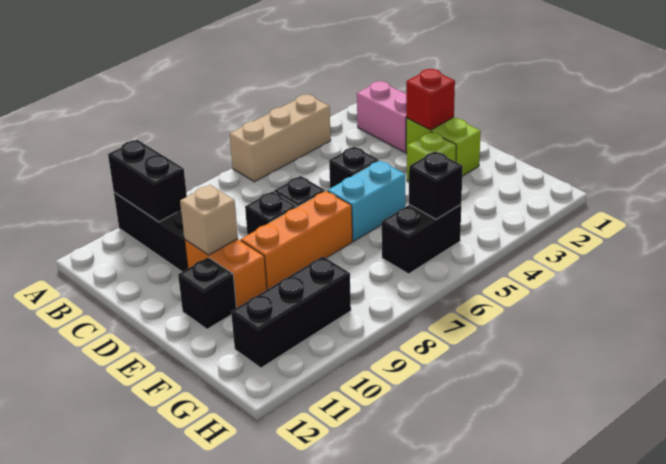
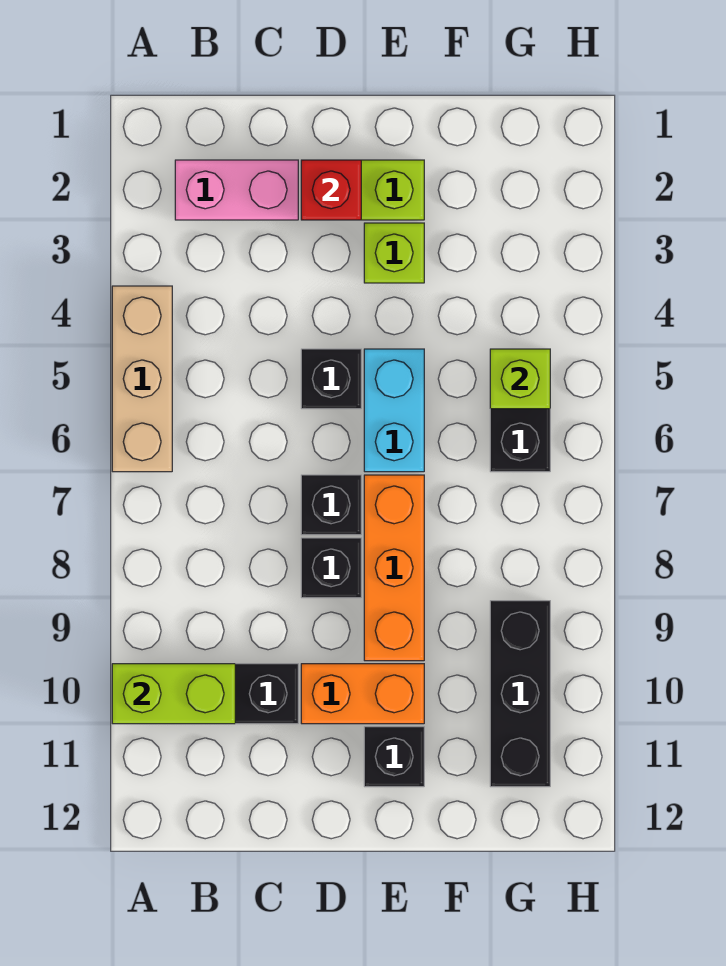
black 1x2 brick [108,140,187,222] -> lime 1x2 brick [112,664,235,724]
tan 1x1 brick [180,185,238,255] -> none
black 1x1 brick [409,151,463,219] -> lime 1x1 brick [490,349,550,409]

